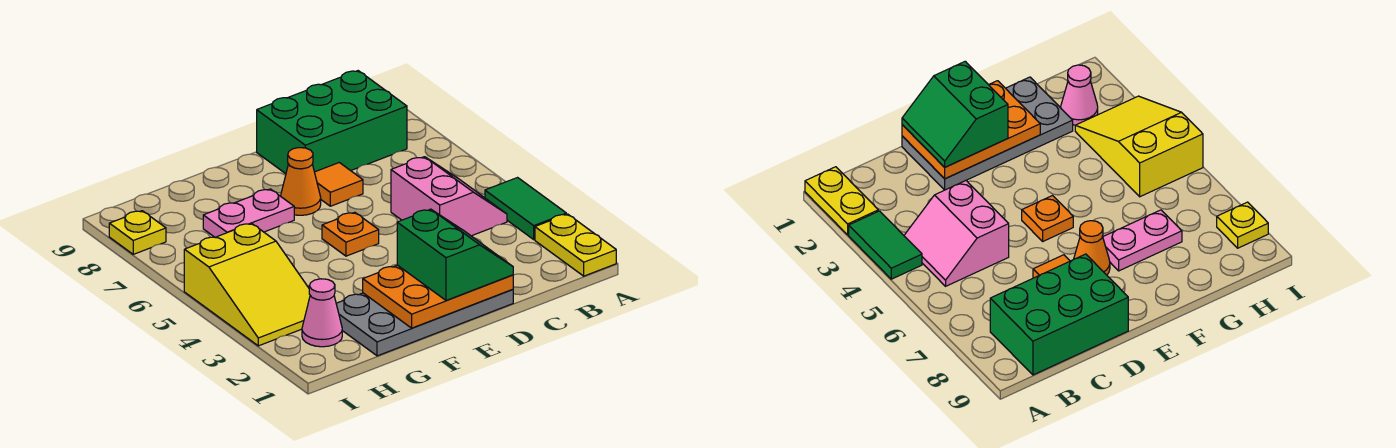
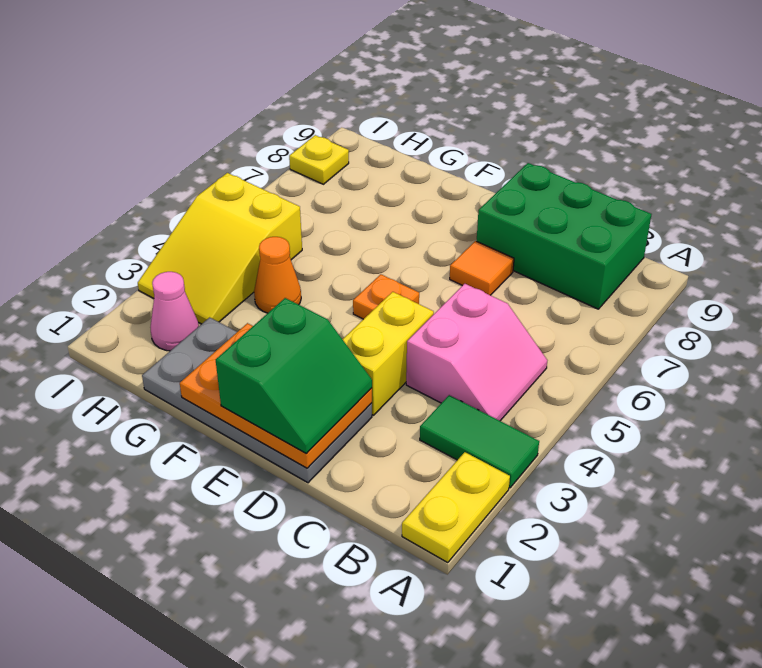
green 1x2 tile [485,178,566,239] -> green 1x2 tile turned to [420,395,539,488]
none -> yellow 1x2 brick [342,292,434,415]
orange 1x1 cone [281,148,321,215] -> orange 1x1 cone moved to [254,237,301,313]
pink 1x2 plate [203,189,294,237] -> none

